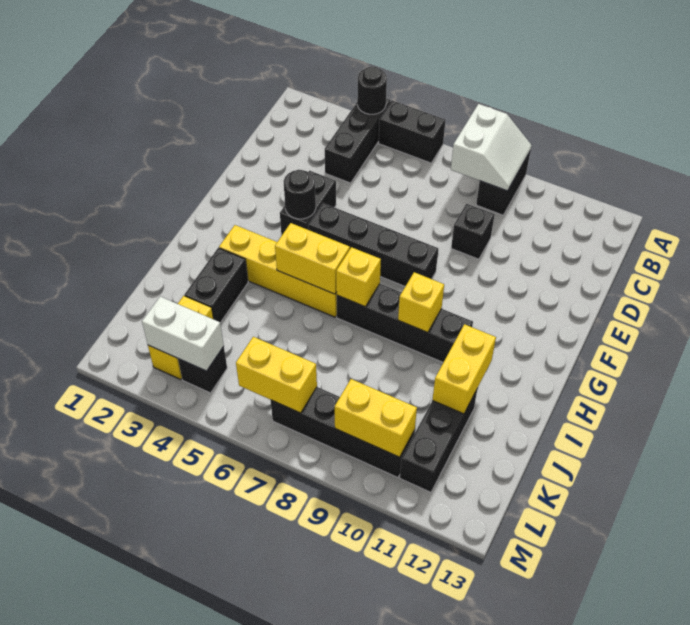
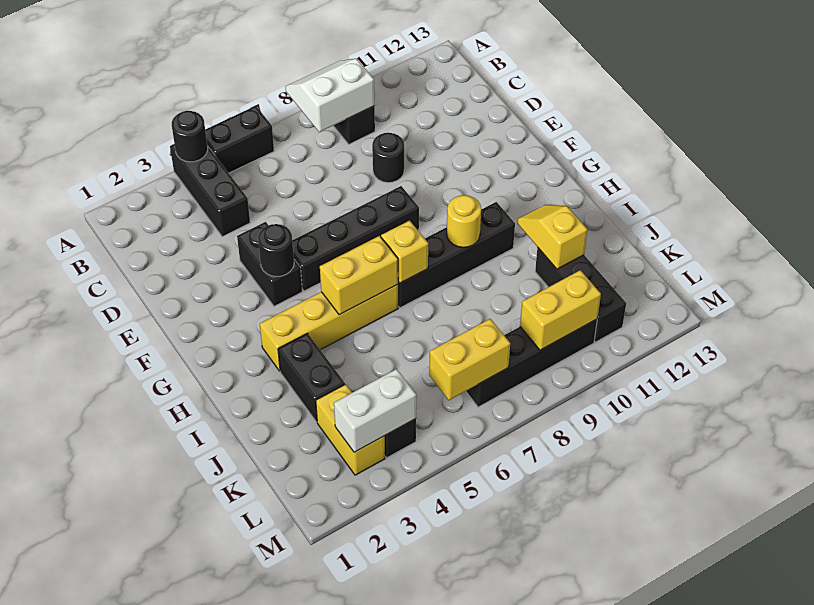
white 2x2 slope [451,104,532,191] -> white 2x2 slope turned to [285,59,374,132]
black 1x1 brick [451,204,495,259] -> black 1x1 round brick [372,133,404,183]
yellow 1x1 brick [398,272,444,333] -> yellow 1x1 round brick [447,195,481,247]
yellow 1x2 brick [432,324,496,414] -> yellow 1x2 slope [518,205,587,269]

